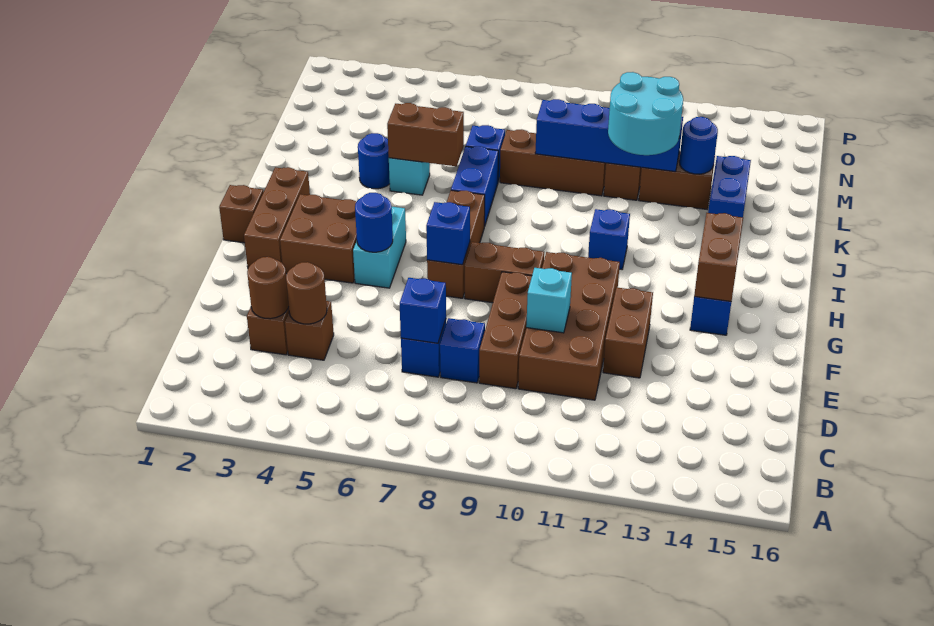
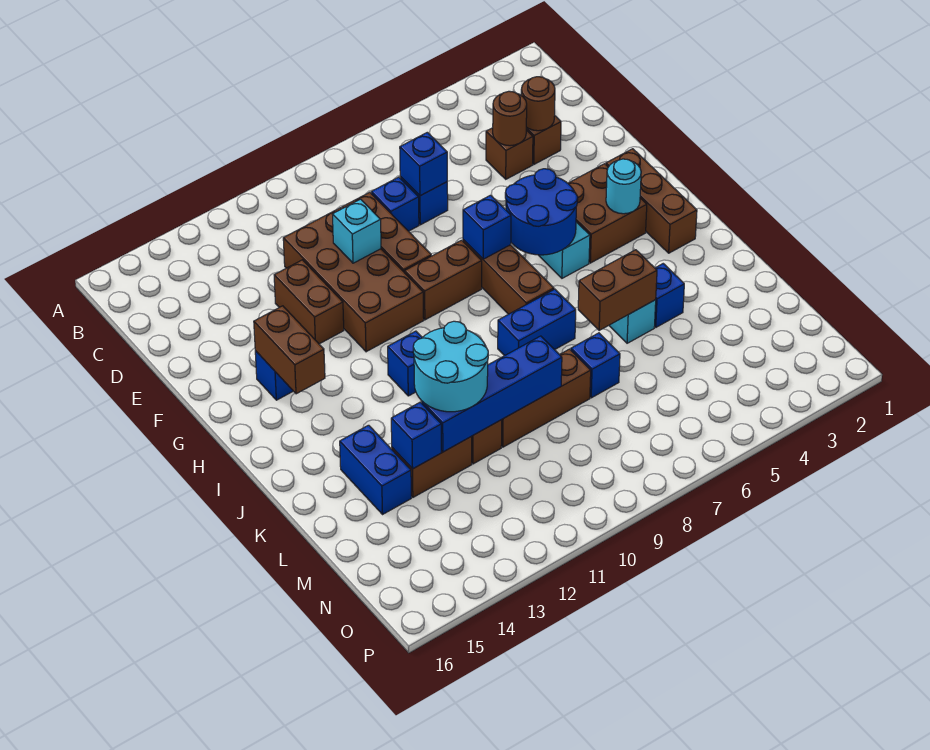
blue 1x1 round brick [355,193,393,252] -> blue 2x2 round brick [505,169,578,255]
brown 1x1 brick [219,185,263,243] -> none
none -> cyan 1x1 round brick [606,159,641,214]
blue 1x2 brick [451,146,498,226] -> blue 1x2 brick turned to [498,289,576,356]
blue 1x1 round brick [358,133,390,189] -> blue 1x1 brick [655,264,684,327]
blue 1x1 round brick [679,117,718,174] -> blue 1x1 brick [391,402,441,469]

